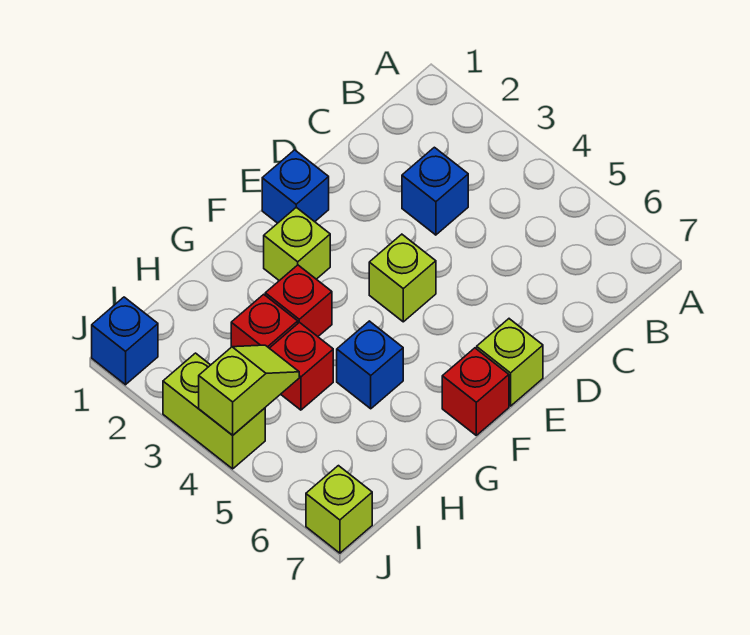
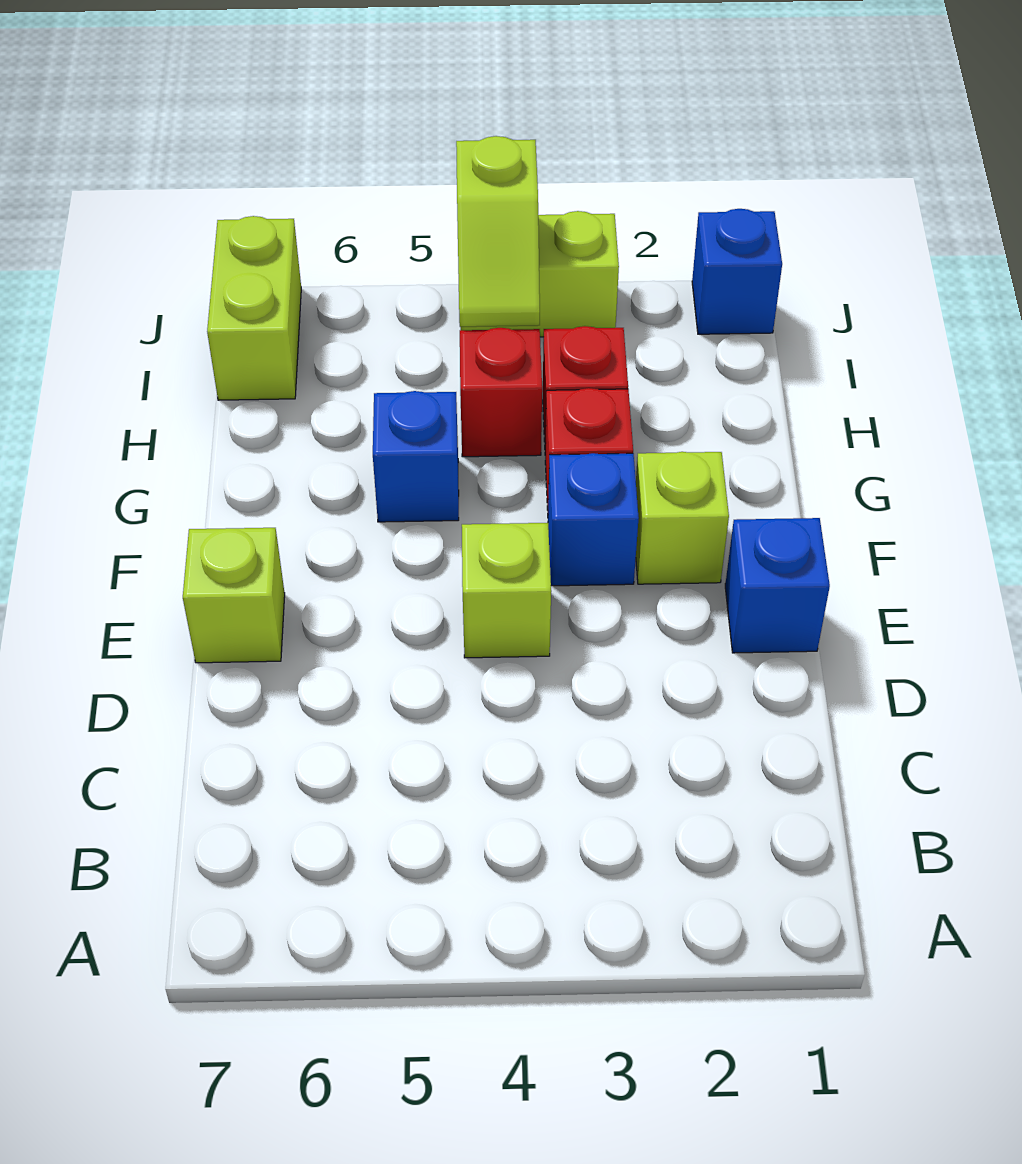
blue 1x1 brick [402,147,468,235] -> blue 1x1 brick moved to [548,453,639,586]
red 1x1 brick [442,348,509,435] -> none
lime 1x1 brick [306,466,372,553] -> lime 1x2 brick [207,216,301,400]

